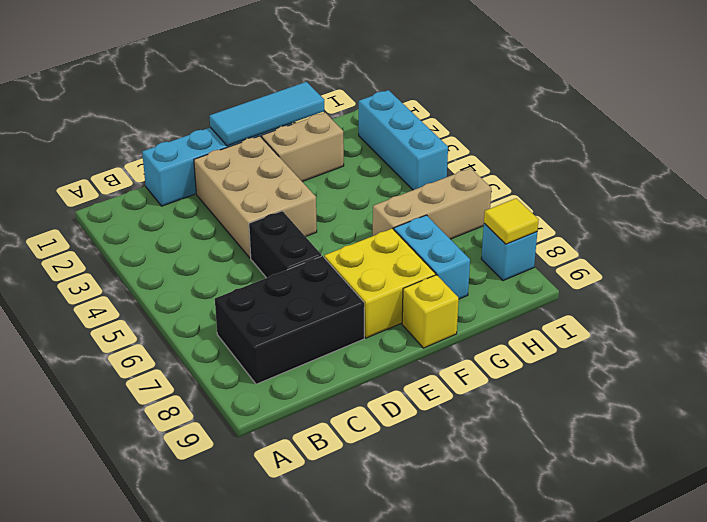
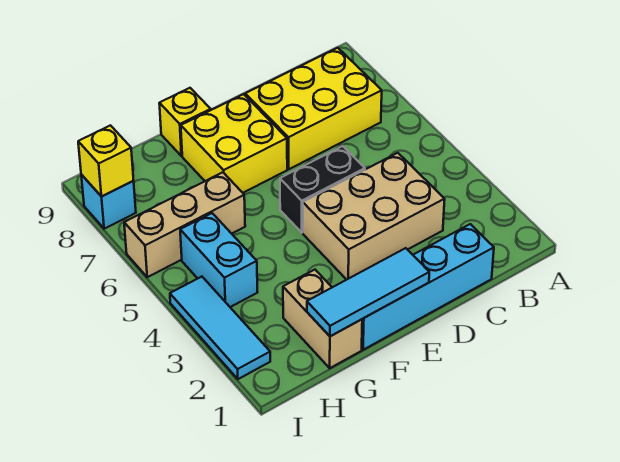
black 2x3 brick [215,256,364,384] -> yellow 2x3 brick [245,48,382,169]
tan 2x3 brick [194,136,317,258] -> tan 2x3 brick turned to [303,153,445,280]
black 1x2 brick [249,211,322,278] -> black 1x2 brick turned to [280,146,365,233]
tan 1x2 brick [261,113,344,182] -> tan 1x2 brick turned to [283,270,362,368]
cyan 1x2 brick [394,215,470,299] -> cyan 1x2 brick moved to [180,213,258,307]
cyan 1x3 brick [359,90,448,190] -> cyan 1x3 tile [170,277,270,379]
yellow 1x1 tile [484,198,539,244] -> yellow 1x1 brick [78,125,134,197]

